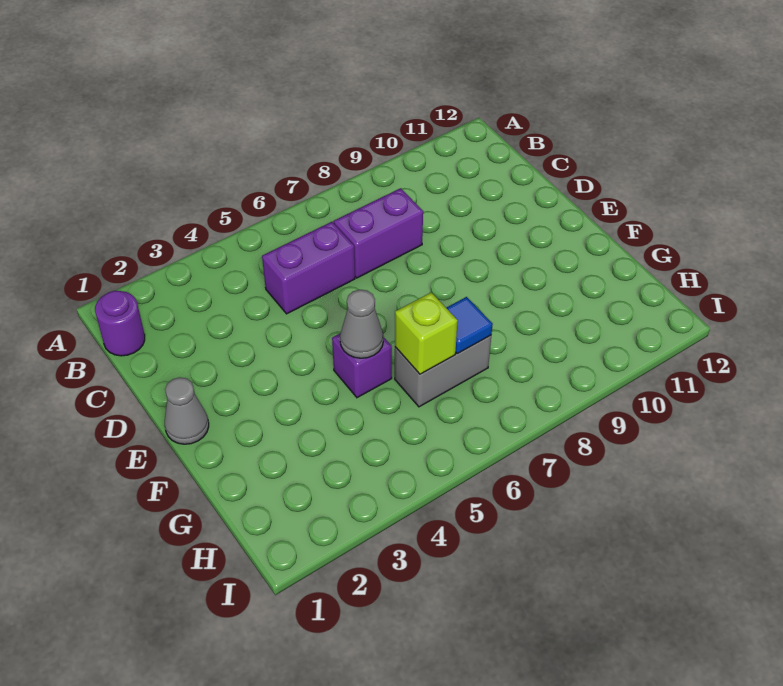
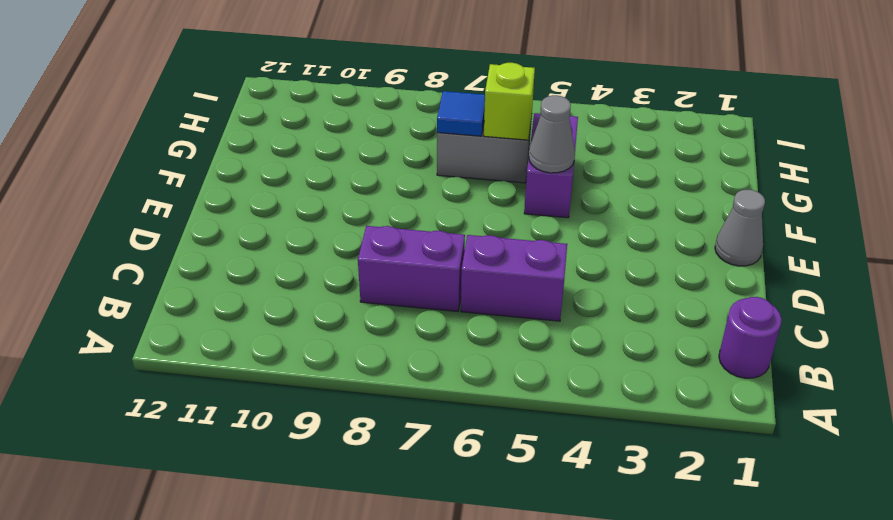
purple 1x1 brick [332,333,392,398] -> purple 1x2 brick [524,113,578,218]

